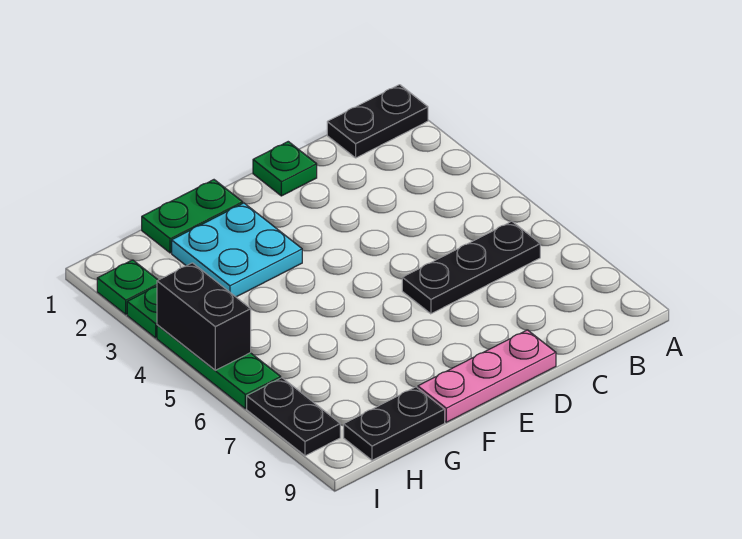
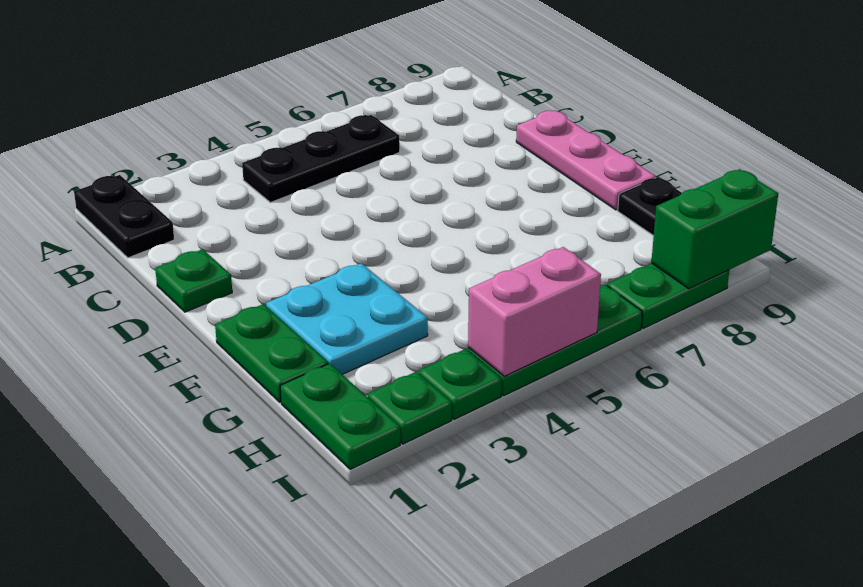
black 1x3 plate [402,221,540,314] -> black 1x3 plate turned to [242,115,400,203]
none -> green 1x2 plate [280,363,400,470]
black 1x2 brick [157,263,251,370] -> pink 1x2 brick [468,247,601,376]
black 1x2 plate [247,378,340,456] -> green 1x2 plate [607,263,729,329]
none -> green 1x2 brick [651,169,778,289]

